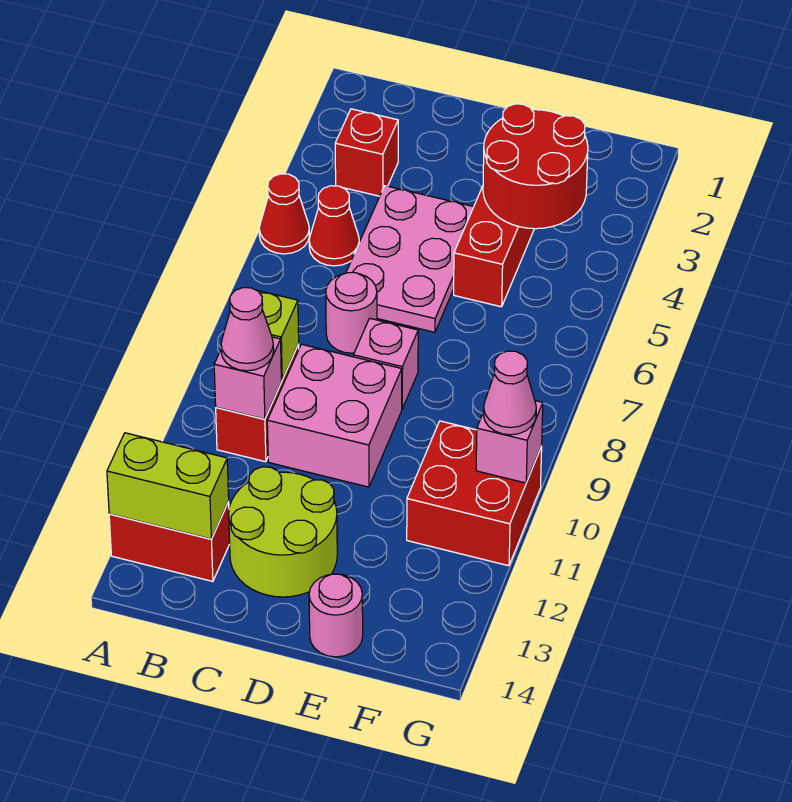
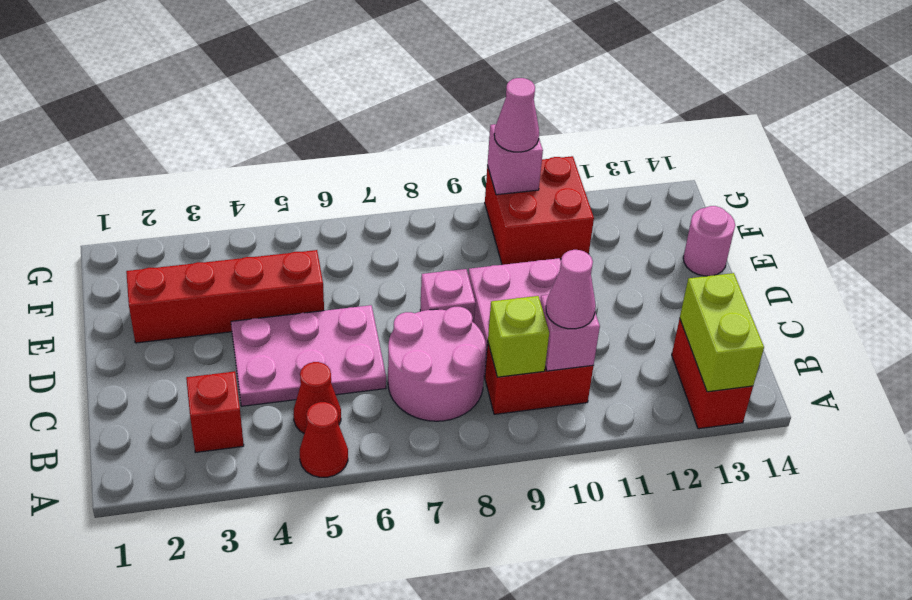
pink 1x1 round brick [326,273,377,353] -> pink 2x2 round brick [388,307,486,421]
lime 2x2 round brick [229,467,337,597] -> none
red 2x2 round brick [483,104,588,229] -> none

